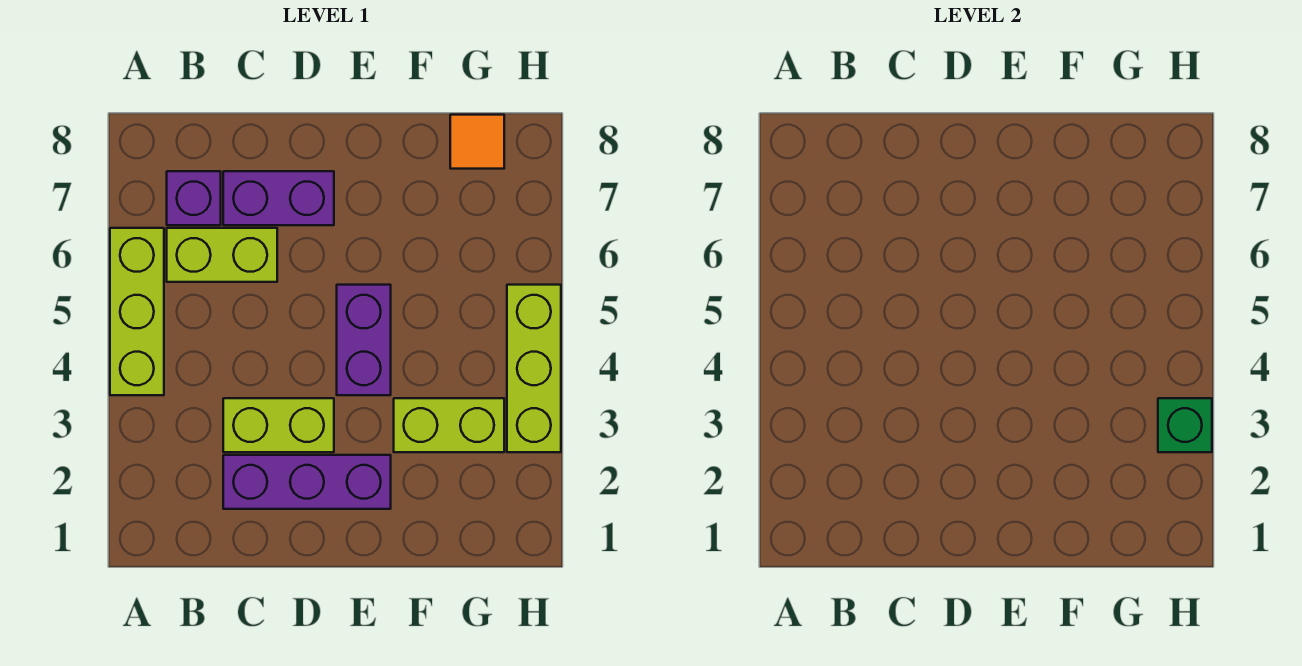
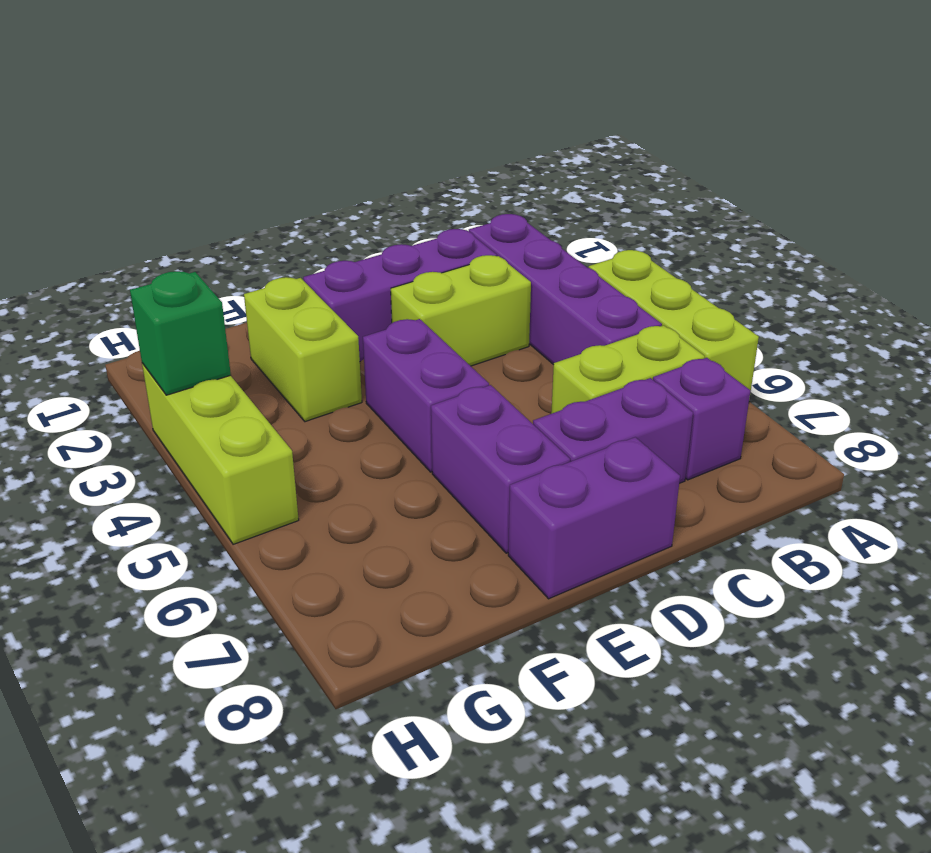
none -> purple 1x4 brick [469,214,662,365]
none -> purple 1x2 brick [508,437,680,599]
none -> purple 1x2 brick [431,385,570,553]
lime 1x2 brick [394,398,504,452] -> lime 1x2 brick turned to [244,277,362,422]
orange 1x1 tile [450,115,504,169] -> none

